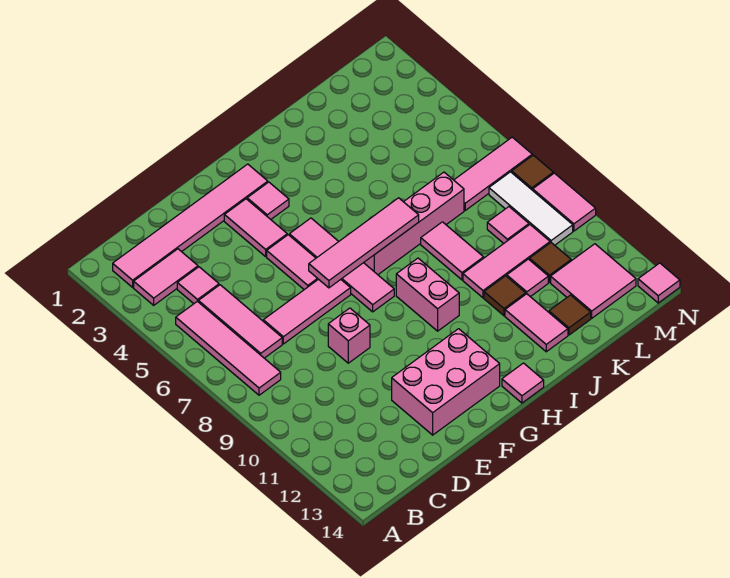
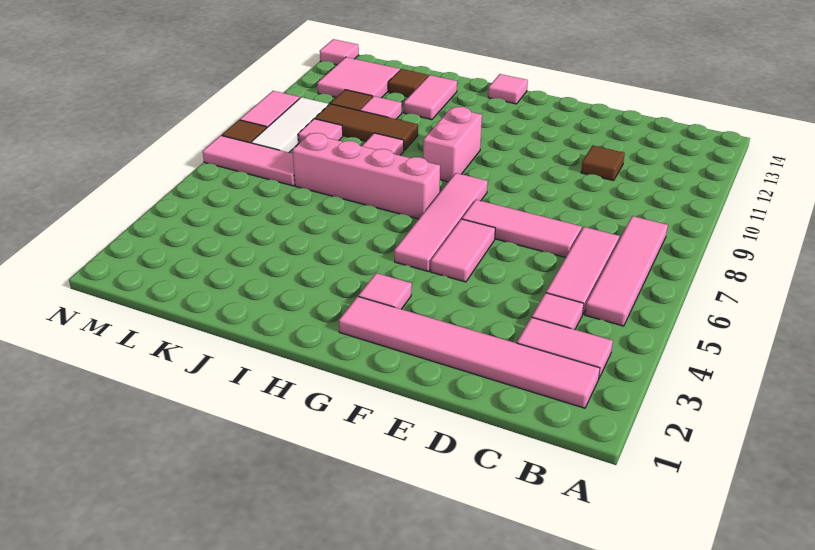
pink 1x1 brick [328,308,370,363] -> none
pink 2x3 brick [392,329,500,435] -> none
pink 1x2 tile [224,199,287,257] -> none
pink 1x4 tile [309,198,419,288] -> none
pink 1x3 tile [463,225,550,298] -> brown 1x3 tile [315,104,418,150]
brown 1x1 tile [484,276,526,316] -> brown 1x1 tile moved to [581,146,625,181]

